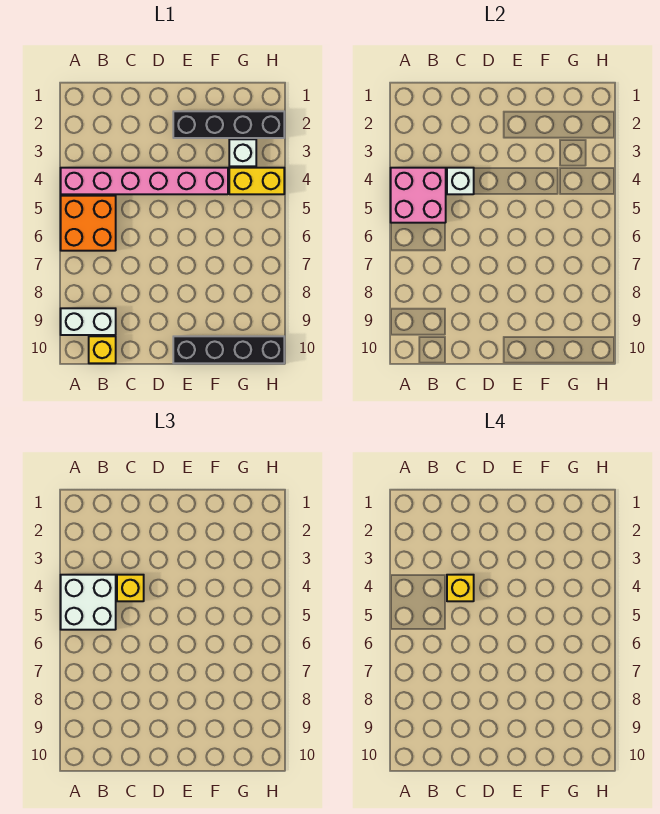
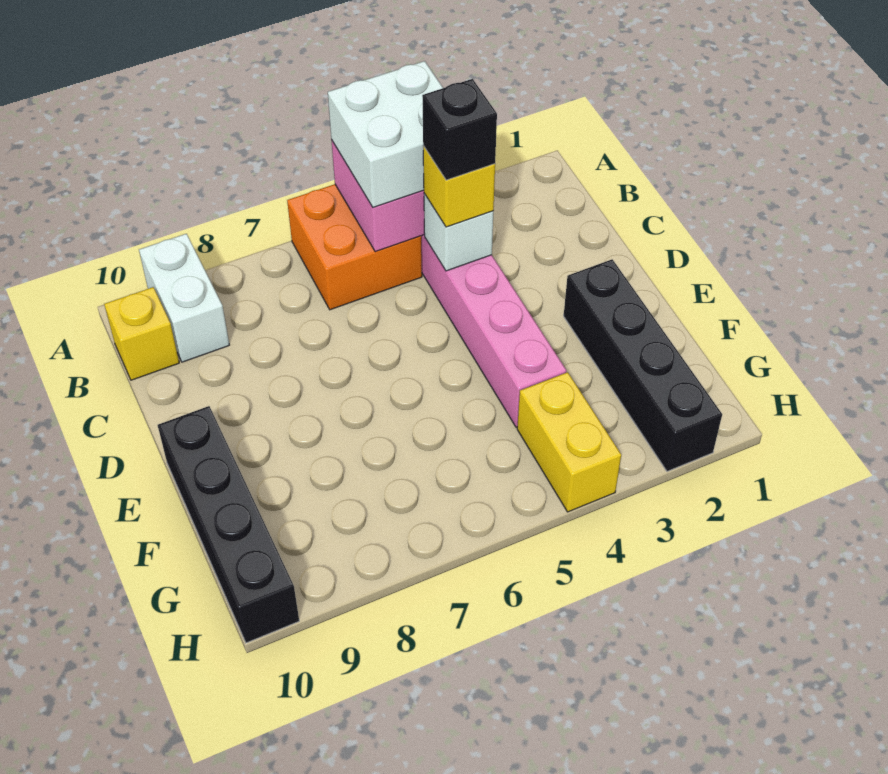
yellow 1x1 brick [447,575,474,601] -> black 1x1 brick [422,79,497,180]
white 1x1 brick [229,139,256,166] -> none

